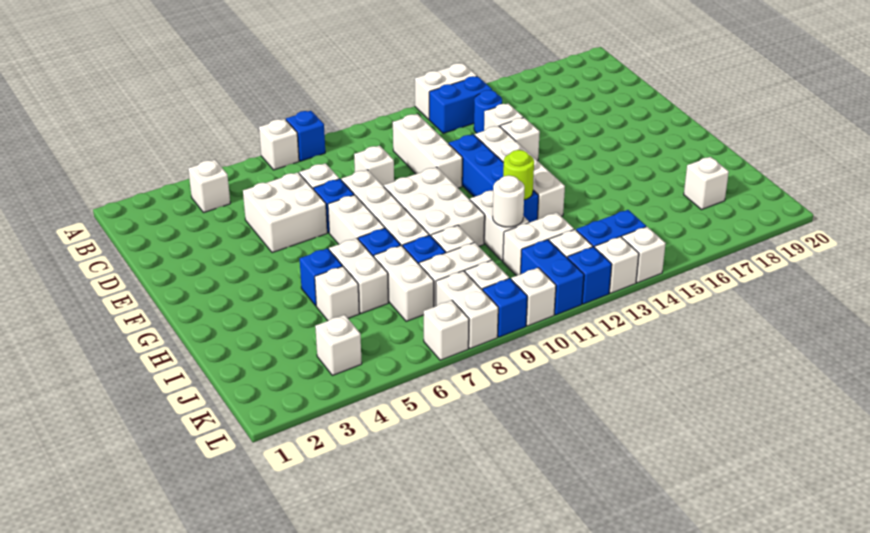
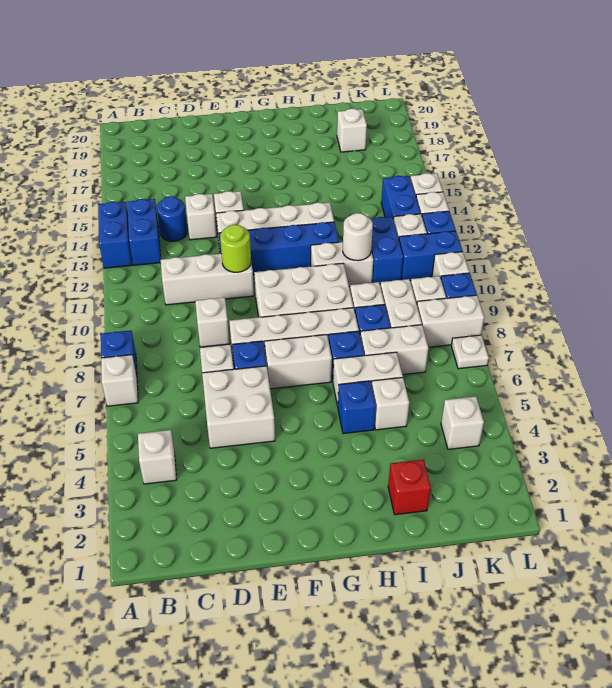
white 1x2 brick [415,63,477,119] -> blue 1x2 brick [98,202,132,268]
lime 1x1 round brick [503,150,534,200] -> lime 1x1 round brick moved to [220,225,251,272]
none -> red 1x1 brick [388,460,431,515]
white 1x2 brick [503,213,574,276] -> blue 1x2 brick [371,217,403,284]
white 1x1 brick [424,300,469,360] -> white 1x1 plate [451,335,489,369]

